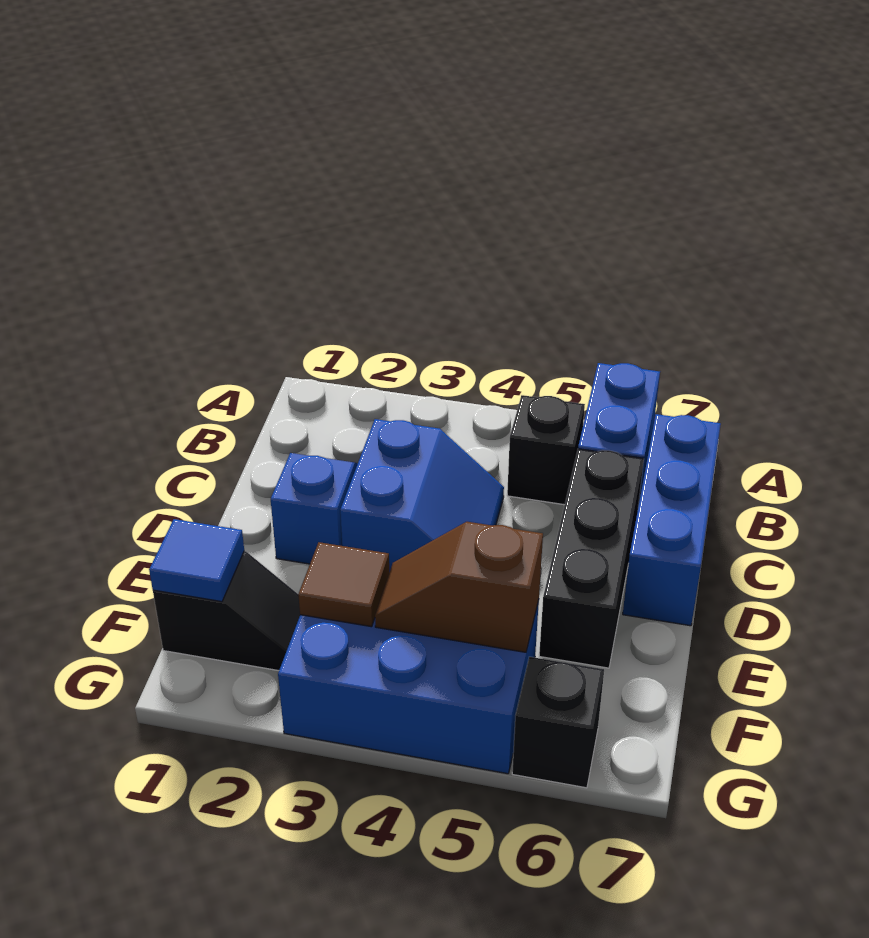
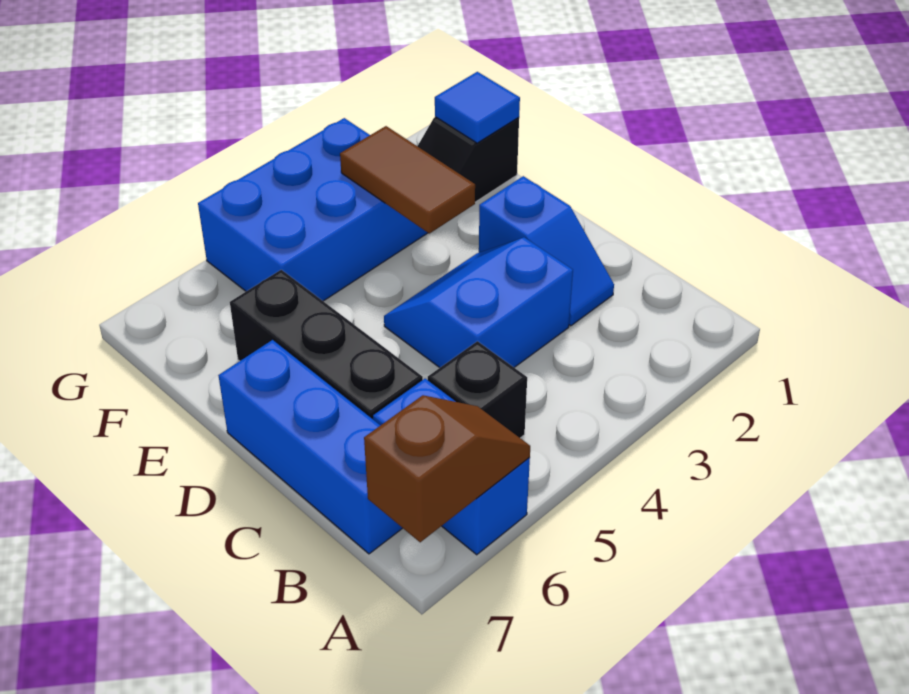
blue 2x2 slope [340,419,504,572] -> blue 2x2 slope turned to [384,237,573,368]
brown 1x1 tile [298,542,389,627] -> brown 1x2 tile [340,126,475,233]
brown 1x2 slope [375,522,543,652] -> brown 1x2 slope moved to [364,395,530,542]
black 1x1 brick [512,657,604,788] -> none

